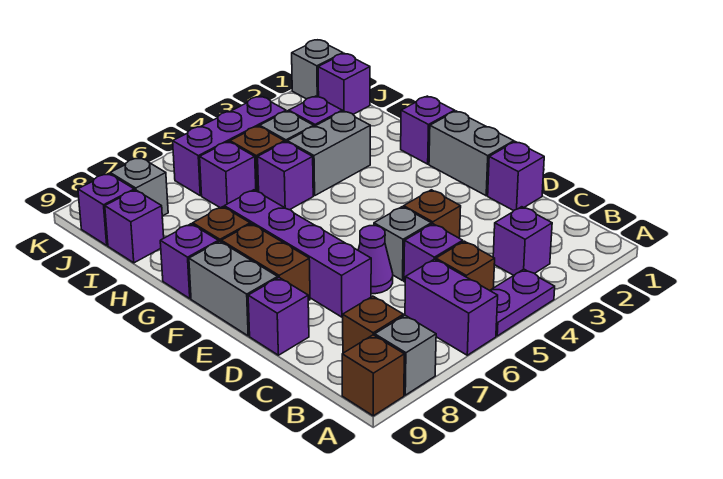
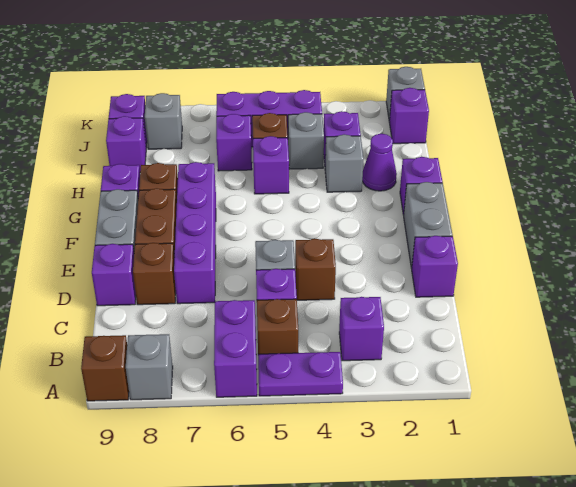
brown 1x1 brick [343,296,403,353] -> brown 1x1 brick moved to [133,243,176,305]
purple 1x1 cone [358,226,393,294] -> purple 1x1 cone moved to [362,134,397,191]
grey 1x2 brick [287,111,370,196] -> grey 1x1 brick [325,134,363,192]

